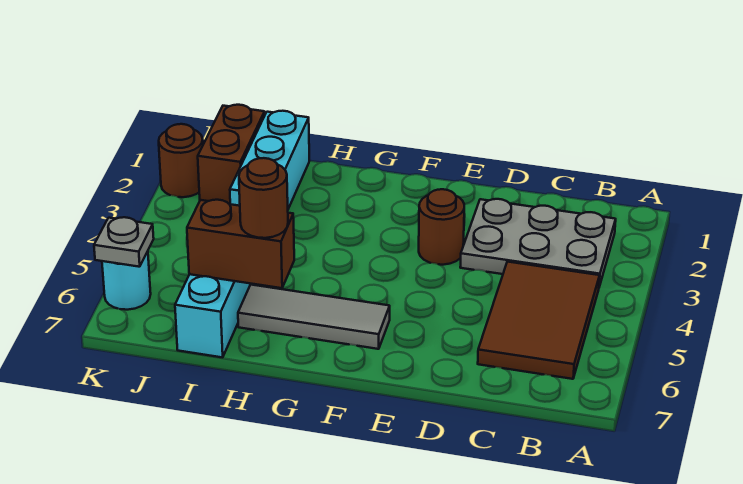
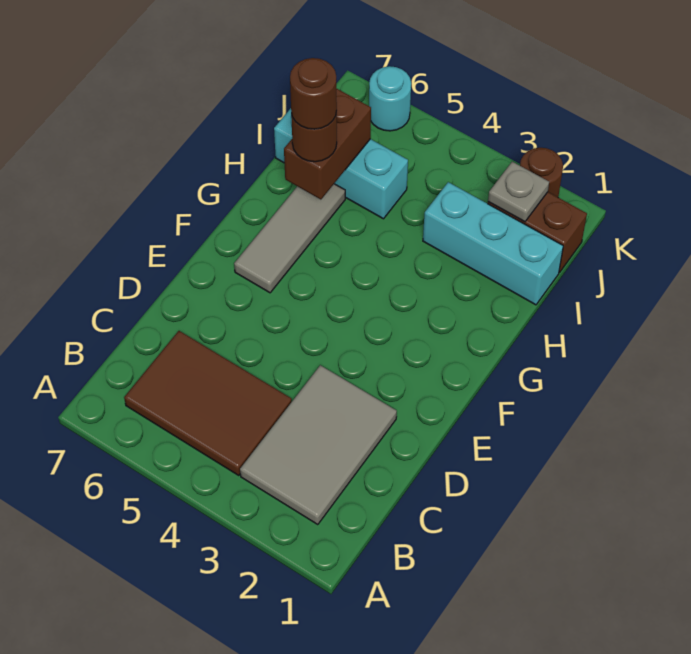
grey 2x3 plate [460,199,616,287] -> grey 2x3 tile [240,365,397,525]
brown 1x1 round brick [419,189,464,265] -> brown 1x1 round brick moved to [290,58,337,129]
grey 1x1 plate [94,217,154,267] -> grey 1x1 plate moved to [488,162,549,222]

